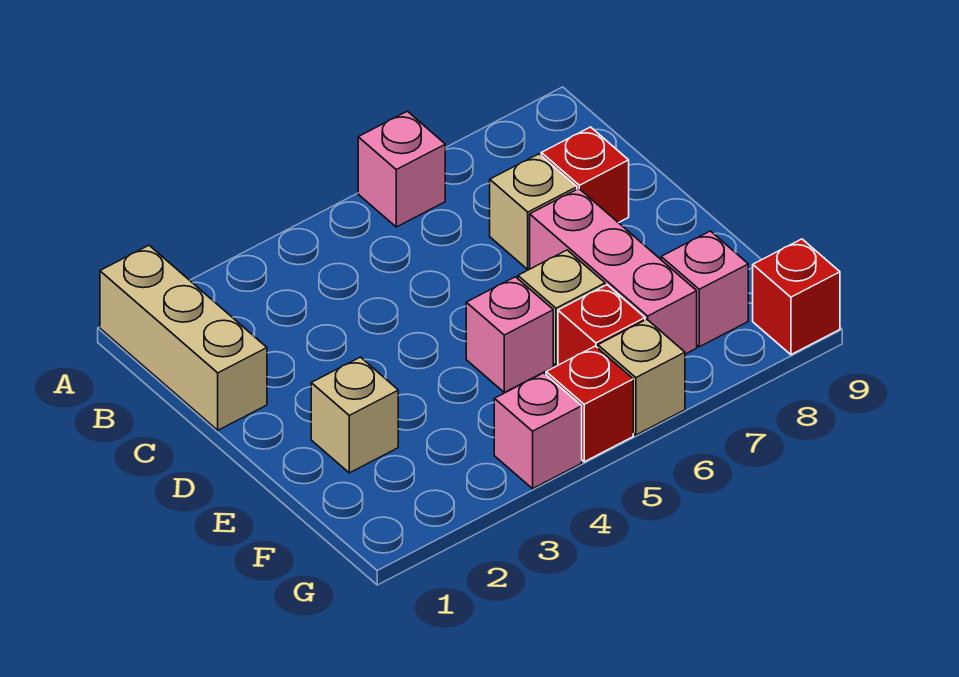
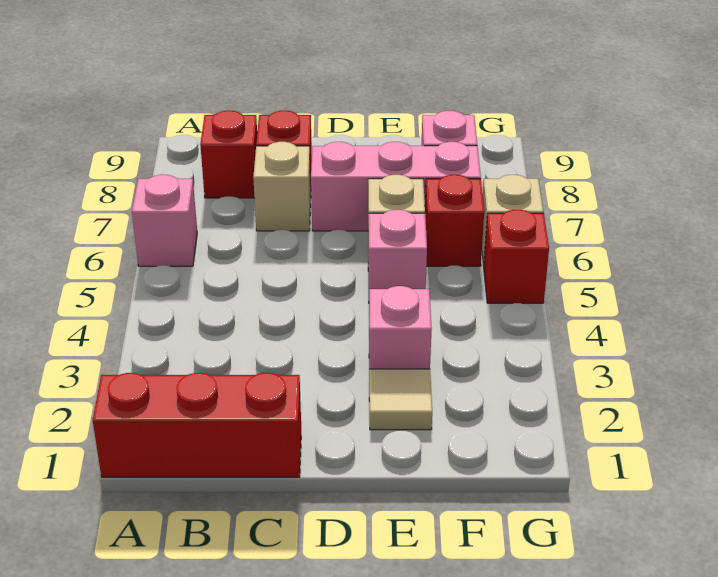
tan 1x3 brick [100,245,267,430] -> red 1x3 brick [93,373,301,477]
tan 1x1 brick [311,357,398,473] -> tan 1x1 tile [369,369,432,430]
pink 1x1 brick [494,373,582,489] -> pink 1x1 brick moved to [369,286,432,369]
red 1x1 brick [753,239,840,355] -> red 1x1 brick moved to [200,111,257,198]

